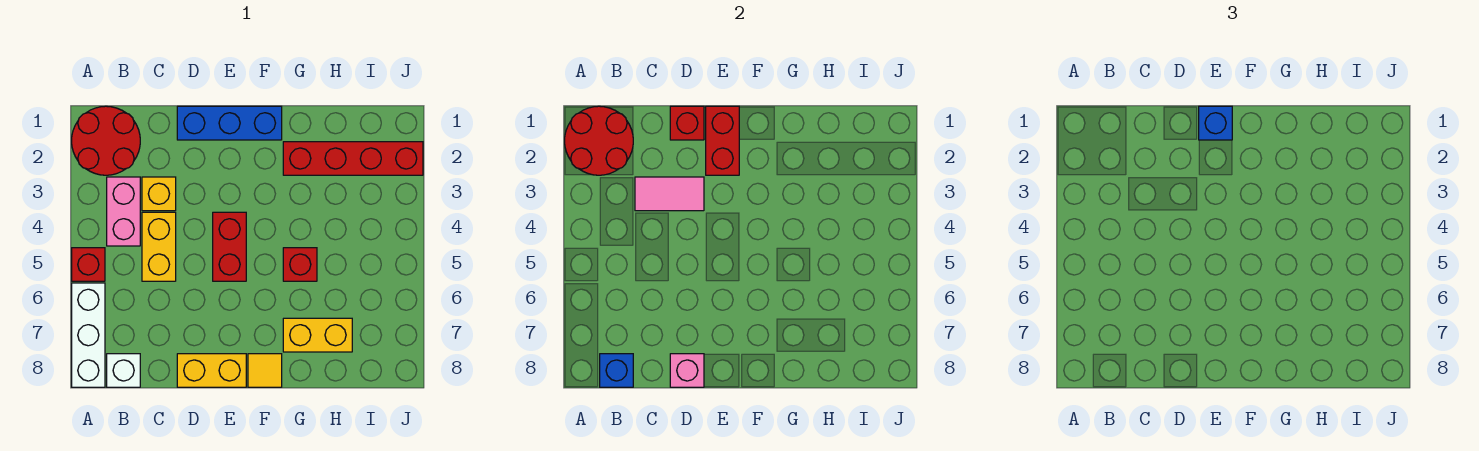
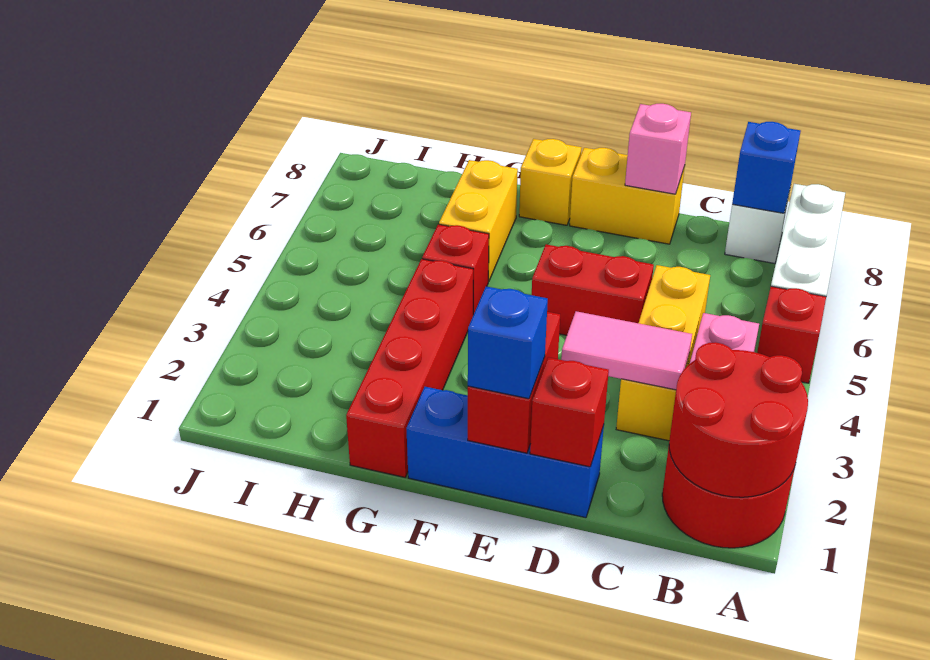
red 1x2 brick [213,212,246,281] -> red 1x2 brick turned to [532,244,654,335]
yellow 1x1 tile [248,354,282,387] -> yellow 1x1 brick [519,139,582,225]
red 1x4 brick [283,142,423,175] -> red 1x4 brick turned to [346,259,473,477]
yellow 1x2 brick [283,318,352,352] -> yellow 1x2 brick turned to [439,160,518,282]

